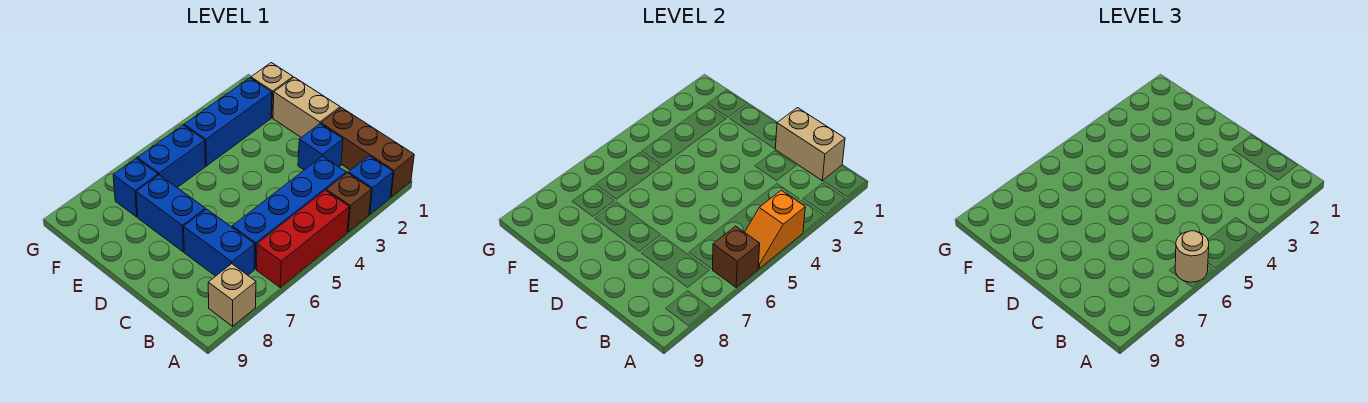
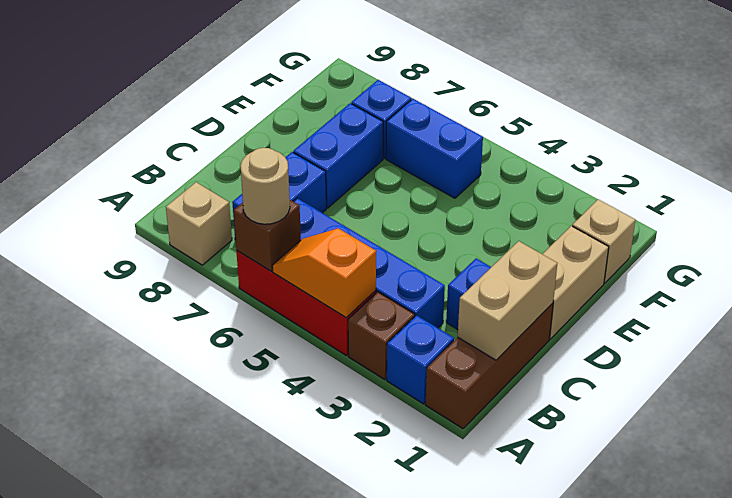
blue 1x3 brick [184,78,272,166] -> none

